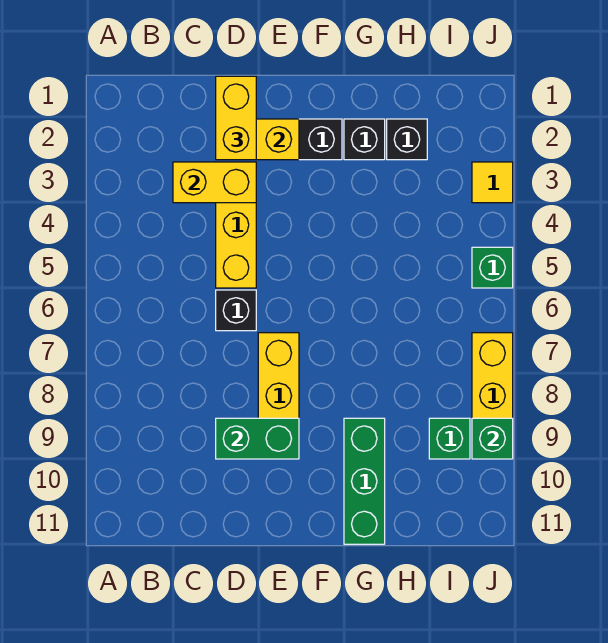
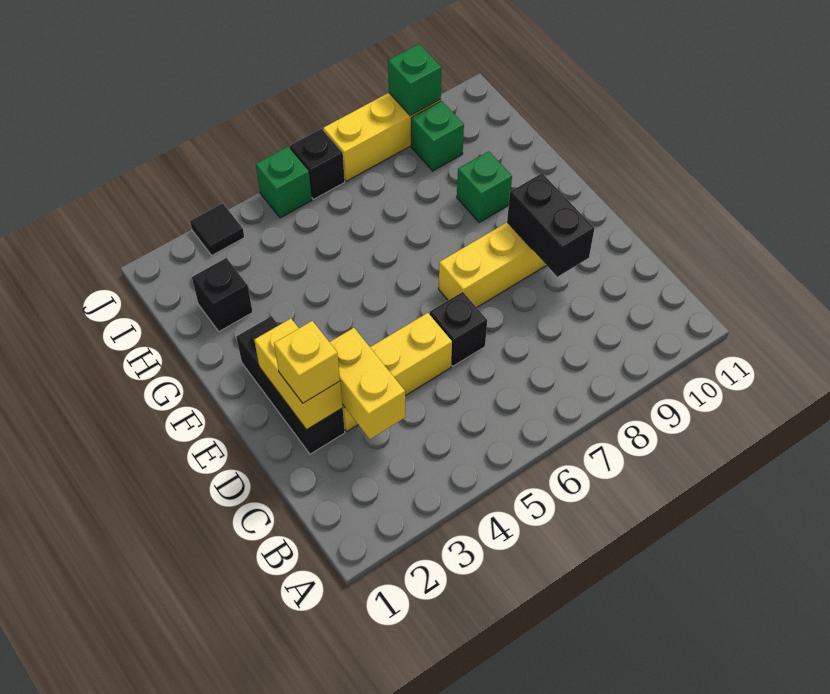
yellow 1x2 brick [216,76,256,160] -> yellow 1x1 brick [274,321,340,403]
green 1x2 brick [216,418,299,459] -> black 1x2 brick [507,173,594,277]
black 1x1 brick [344,119,385,160] -> black 1x1 brick moved to [290,129,345,199]
green 1x3 brick [344,418,385,544] -> green 1x1 brick [457,151,512,222]
yellow 1x1 tile [472,162,513,203] -> black 1x1 tile [190,203,244,255]

